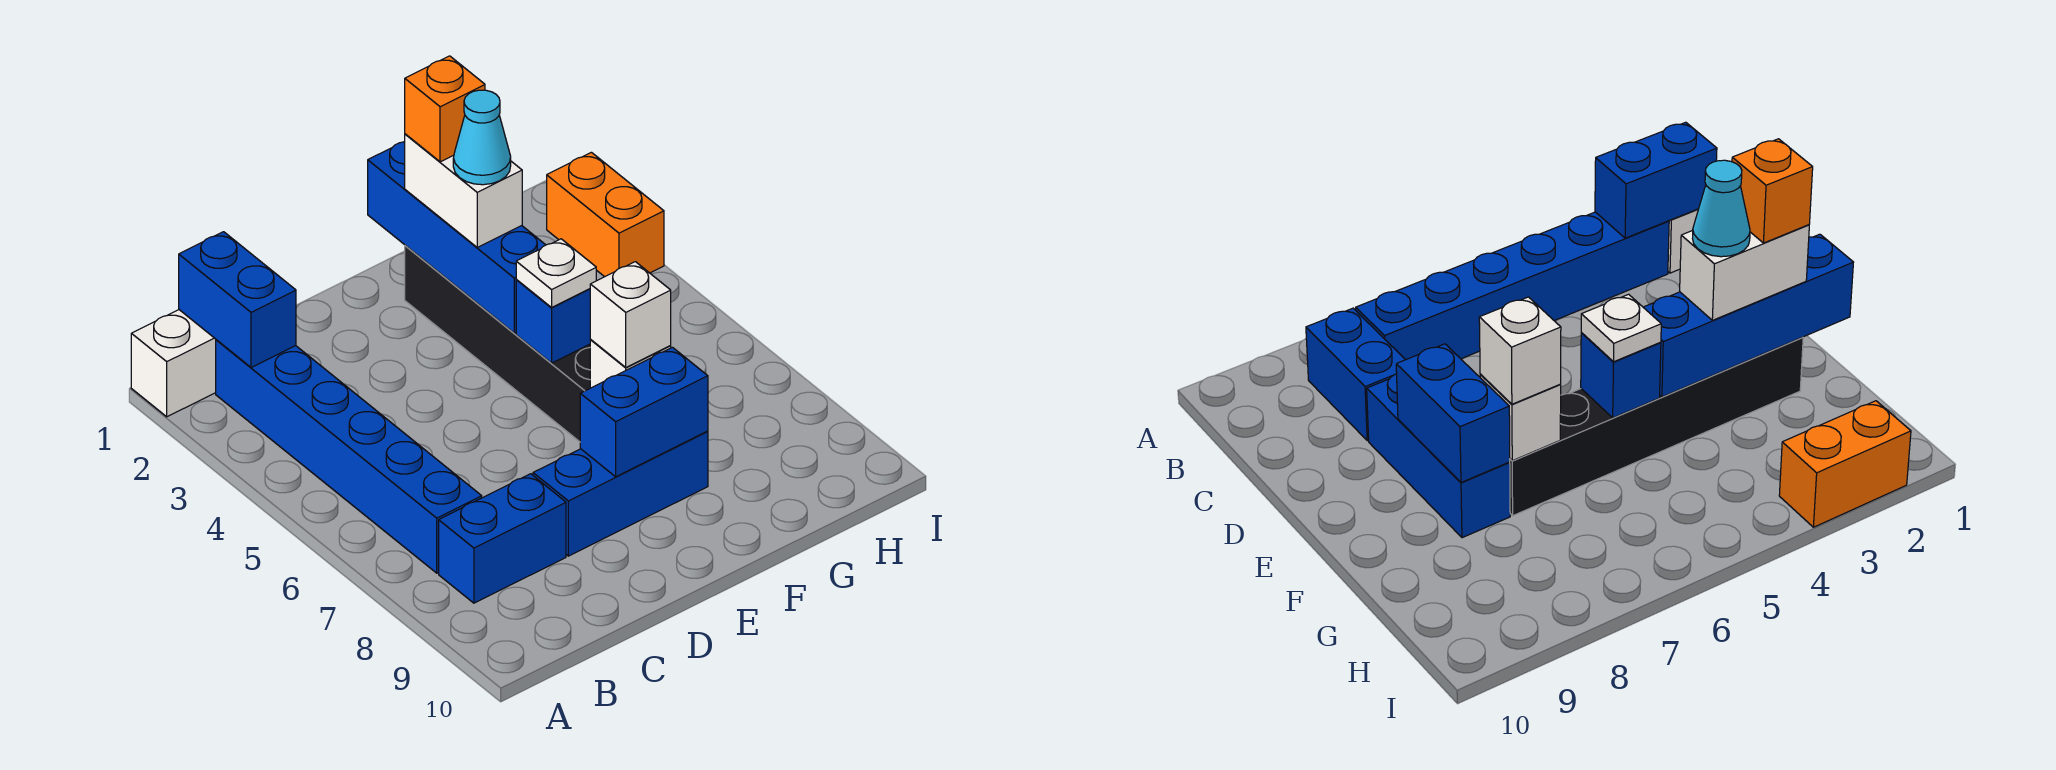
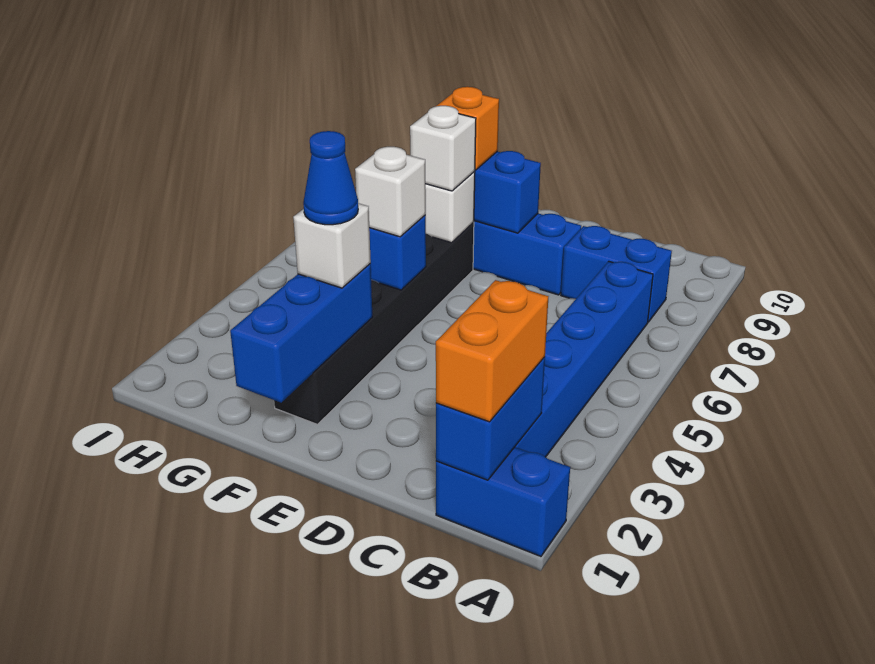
white 1x2 brick [131,310,216,417] -> blue 1x2 brick [436,447,570,556]
blue 1x4 brick [368,142,545,333] -> blue 1x3 brick [230,264,372,403]
white 1x2 brick [404,134,522,247] -> white 1x1 brick [293,203,371,288]
orange 1x1 brick [405,56,485,162] -> orange 1x1 brick moved to [437,87,499,170]
cyan 1x1 cone [453,90,511,185] -> blue 1x1 cone [303,131,358,225]
white 1x1 plate [516,239,596,307] -> white 1x1 brick [355,147,426,237]
orange 1x2 brick [547,152,664,277] -> orange 1x2 brick moved to [436,280,548,422]

